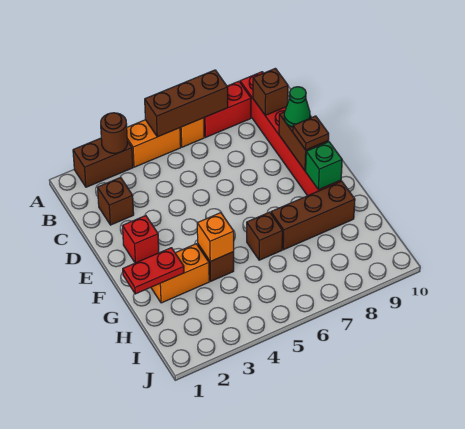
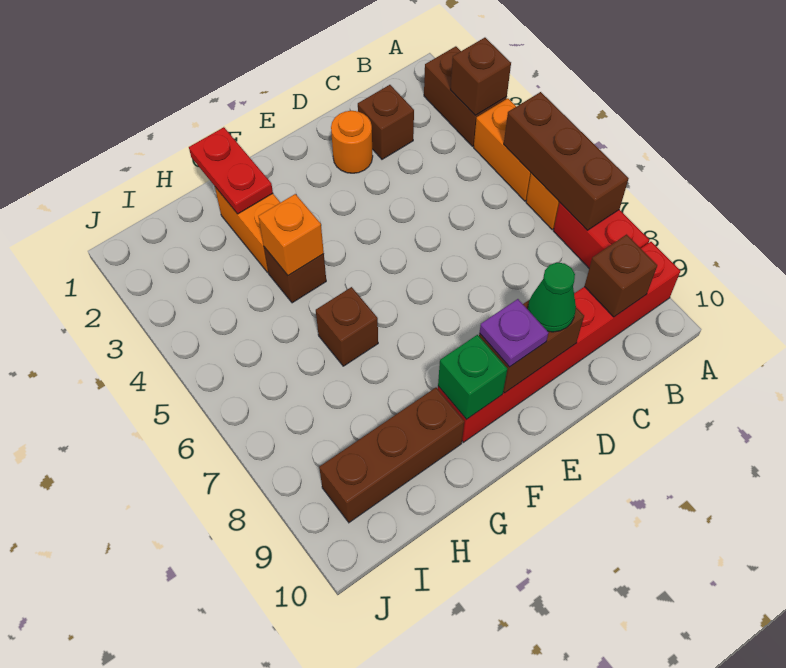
brown 1x1 round brick [101,113,127,153] -> brown 1x1 brick [451,38,511,115]
none -> orange 1x1 round brick [331,111,373,173]
red 1x1 brick [123,216,159,263] -> none
brown 1x1 plate [293,116,329,150] -> purple 1x1 plate [480,299,548,367]
brown 1x3 brick [271,181,355,250] -> brown 1x3 brick turned to [319,388,465,522]

